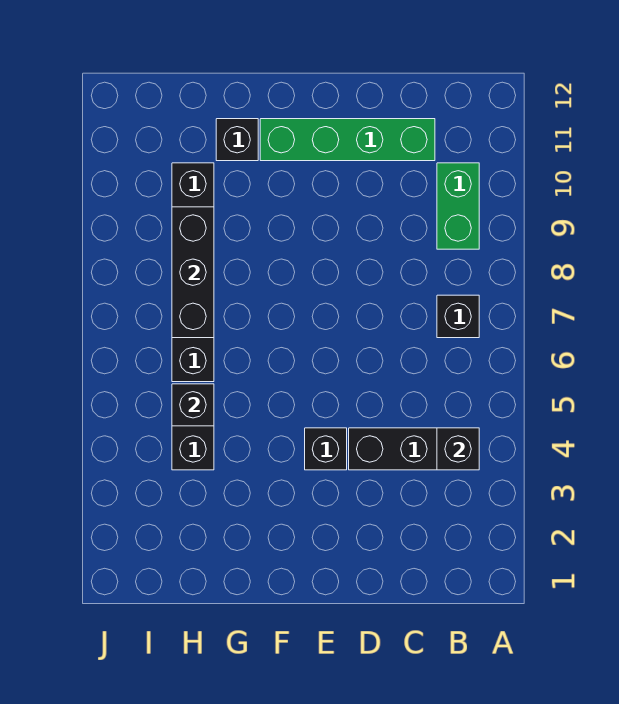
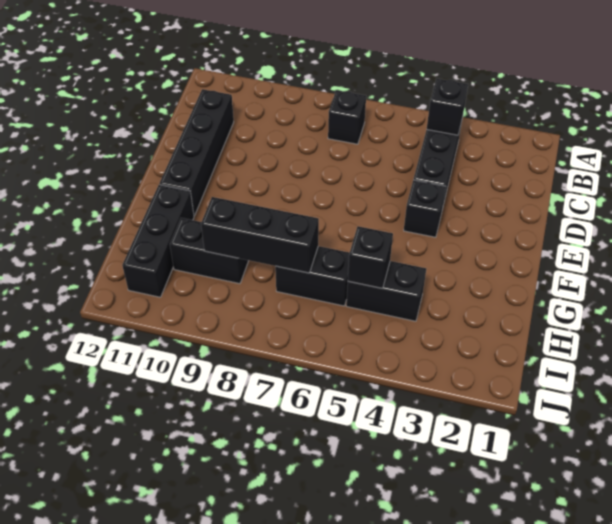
green 1x2 brick [437,163,479,249] -> none
green 1x4 brick [260,119,435,161] -> black 1x4 brick [159,89,234,216]
black 1x1 brick [216,119,258,161] -> black 1x3 brick [122,185,194,297]

